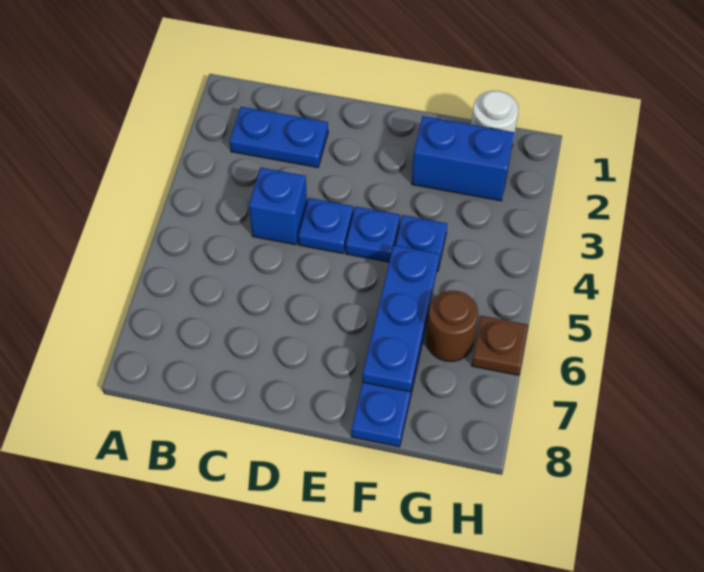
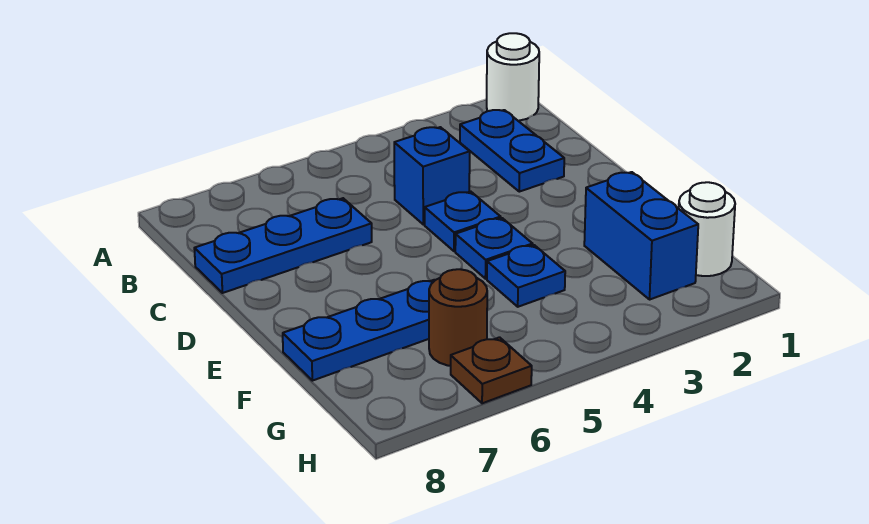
none -> white 1x1 round brick [487,33,539,121]
blue 1x3 plate [362,245,440,392] -> blue 1x3 plate moved to [194,198,372,293]

